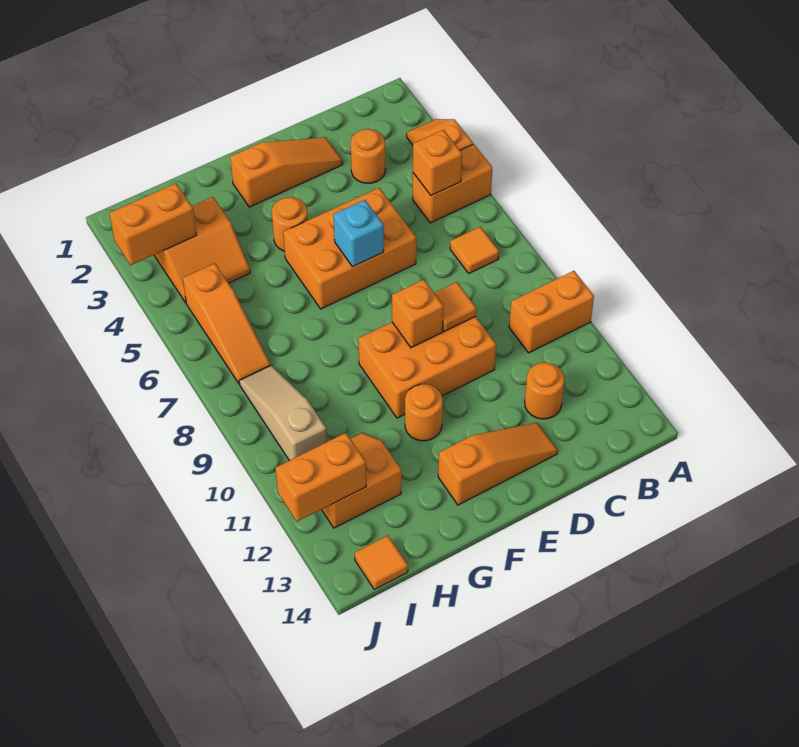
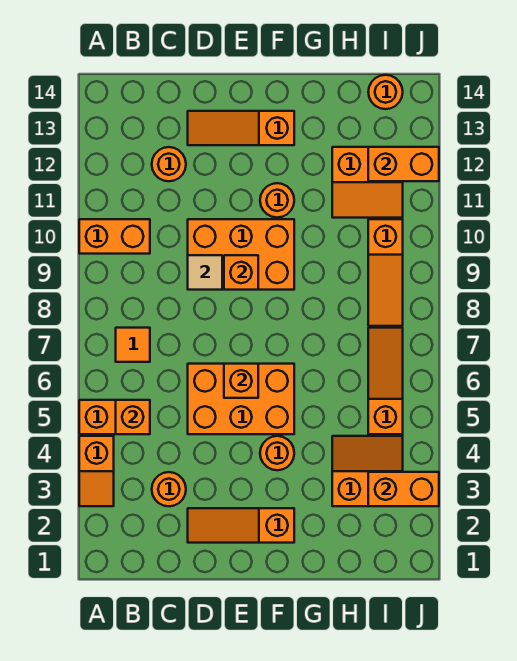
orange 1x1 tile [435,282,476,331] -> tan 1x1 tile [188,255,222,290]
cyan 1x1 brick [334,200,384,267] -> orange 1x1 brick [224,364,258,398]
tan 1x3 slope [239,365,327,461] -> orange 1x3 slope [368,219,403,326]
orange 1x1 tile [355,536,408,589] -> orange 1x1 round brick [368,75,403,109]

